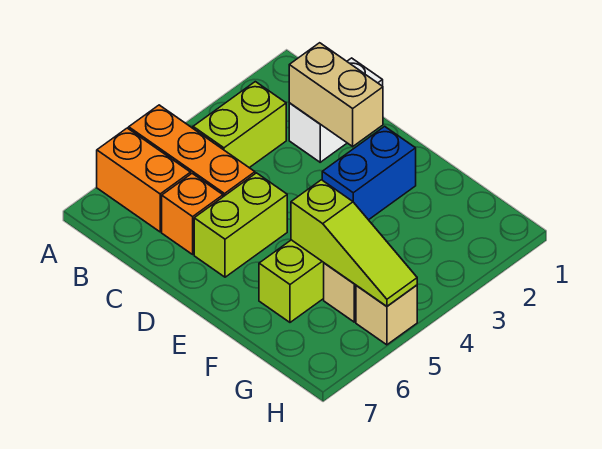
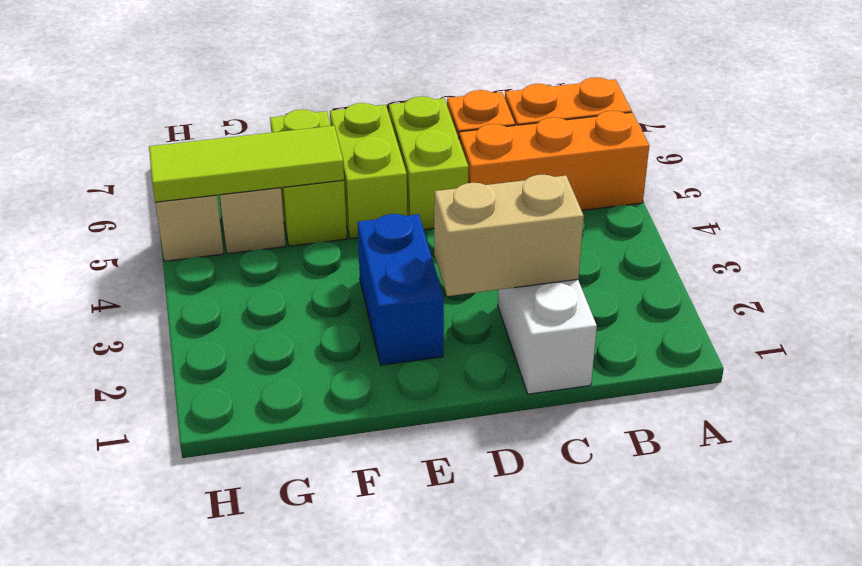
lime 1x2 brick [193,82,286,168] -> lime 1x2 brick moved to [330,103,407,239]
lime 1x3 slope [291,180,417,306] -> lime 1x3 tile [149,126,344,202]

